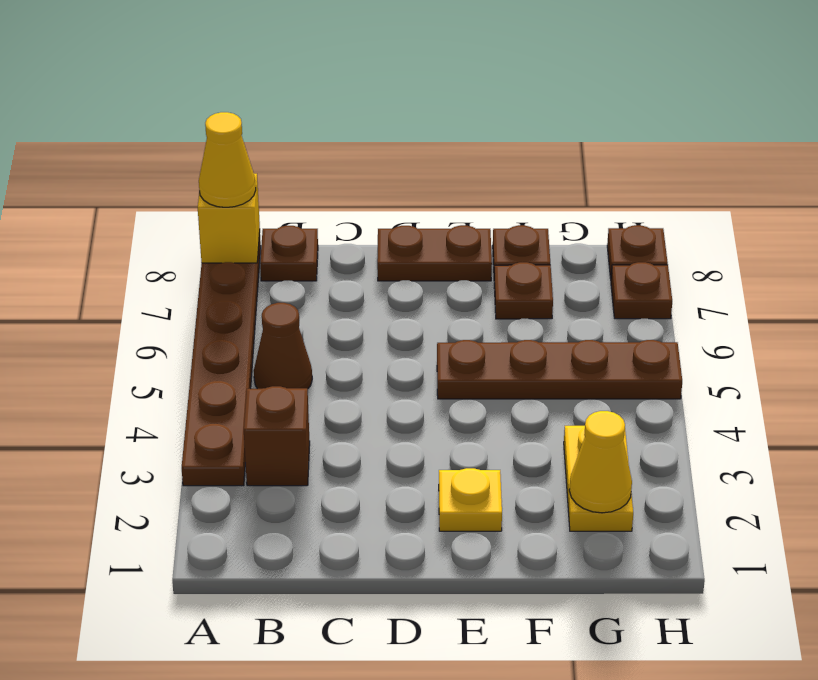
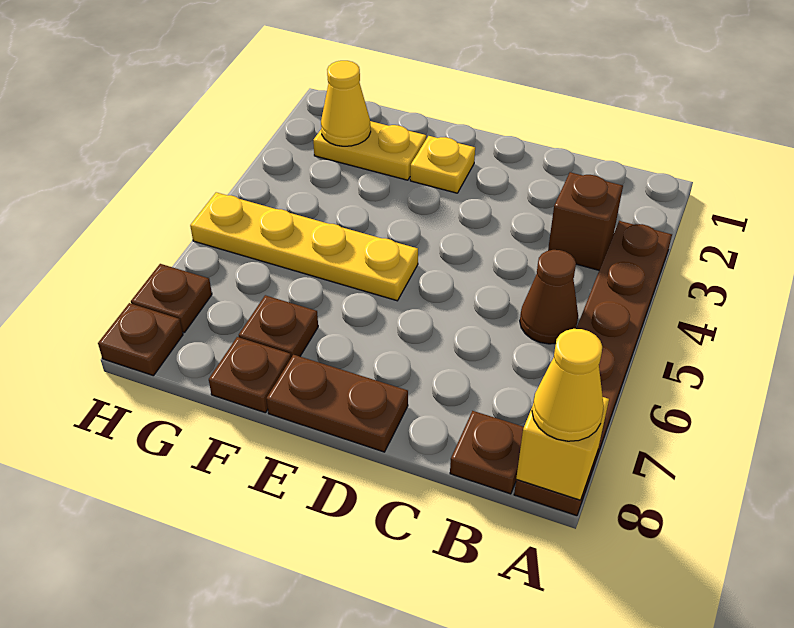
brown 1x4 plate [437,340,682,399] -> yellow 1x4 plate [190,192,418,301]
yellow 1x2 plate [564,426,633,531] -> yellow 1x2 plate turned to [313,121,426,180]

